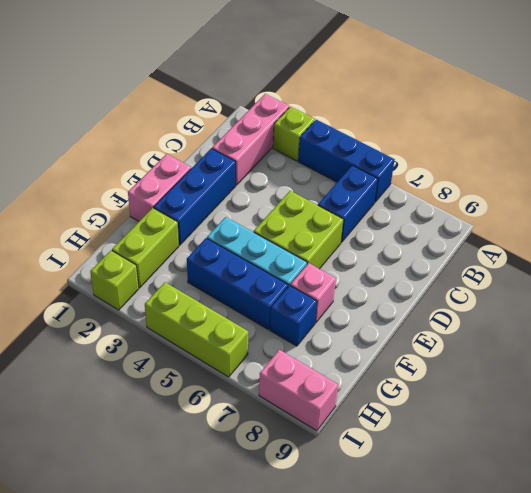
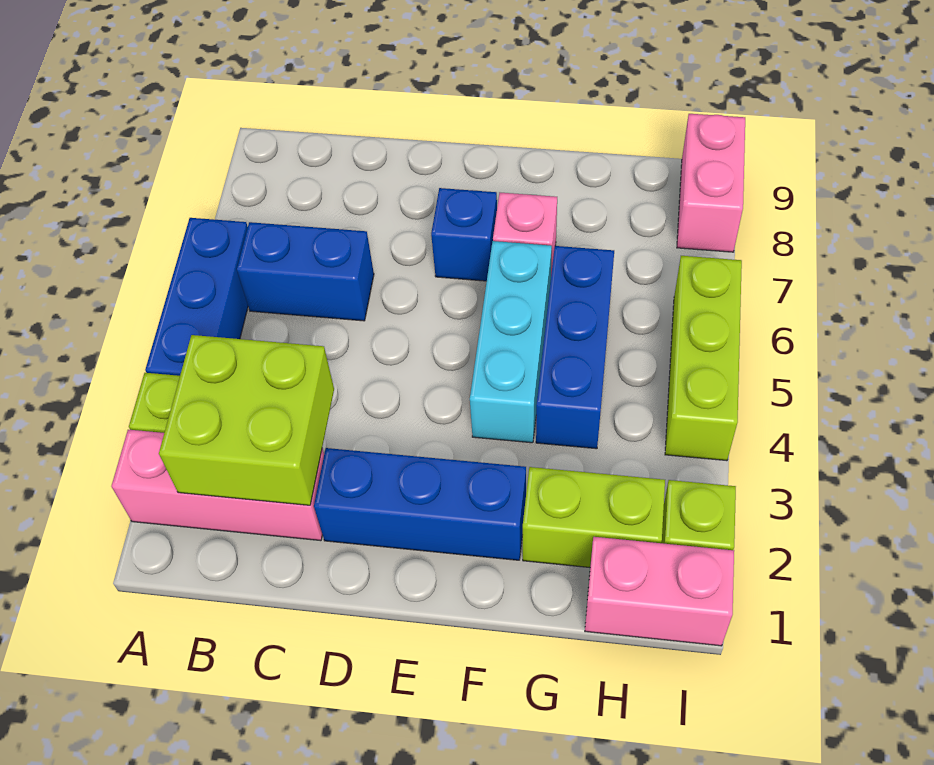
lime 2x2 brick [254,191,344,269] -> lime 2x2 brick moved to [159,335,334,505]
pink 1x2 brick [128,154,191,221] -> pink 1x2 brick moved to [585,537,734,646]
blue 1x1 brick [270,285,317,346] -> blue 1x1 brick moved to [431,188,497,281]

